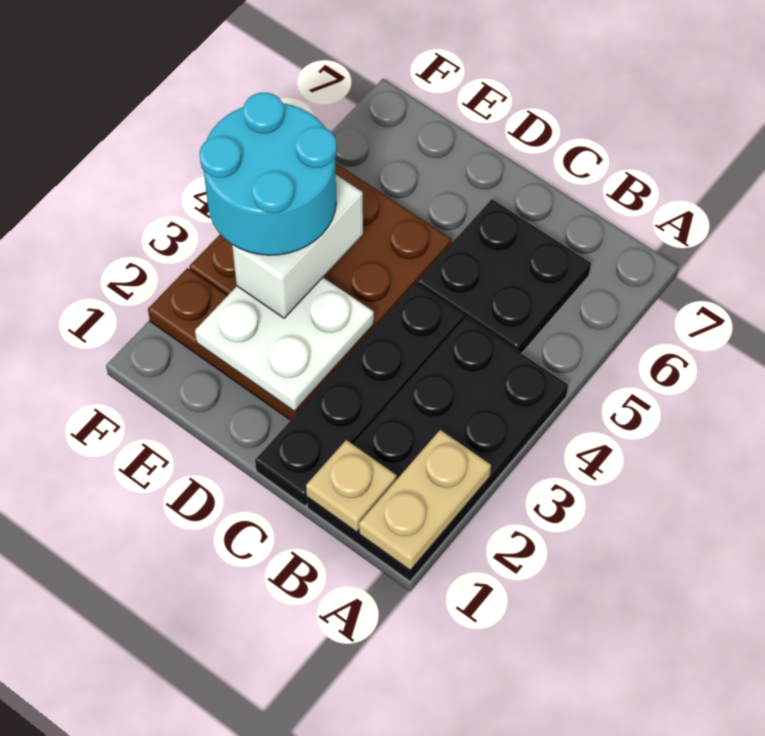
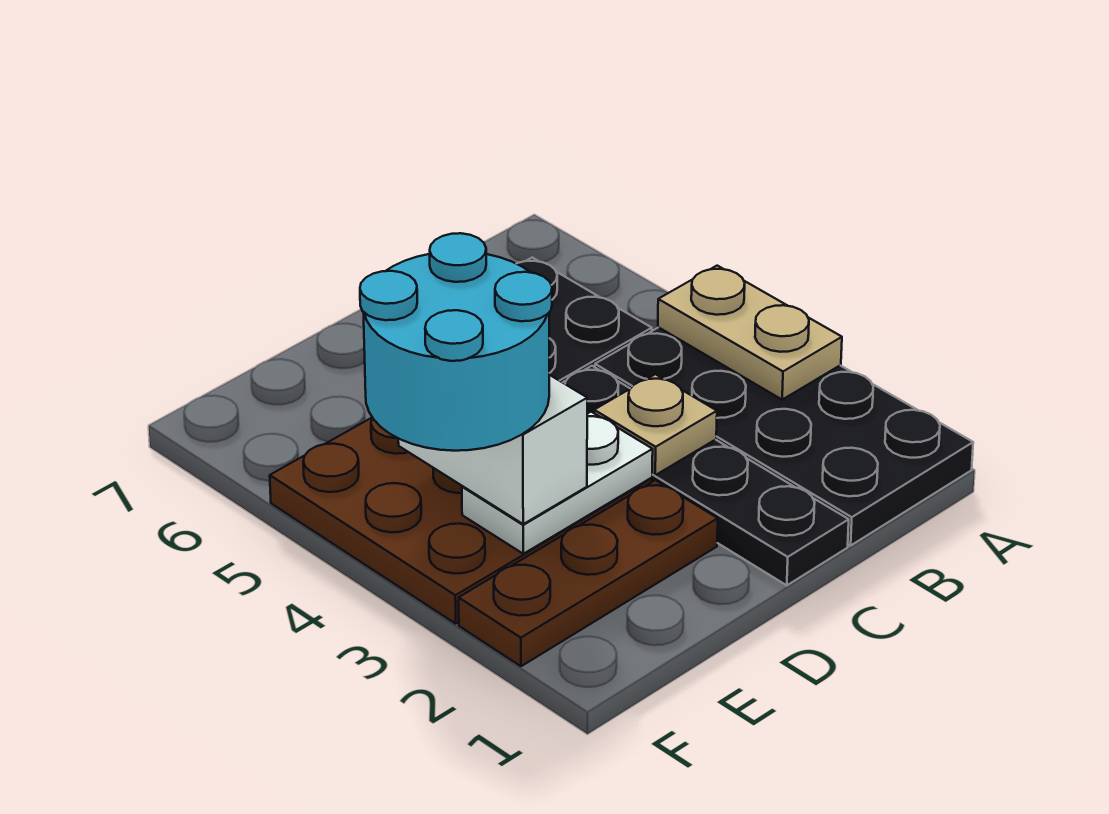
tan 1x2 plate [359,430,491,570] -> tan 1x2 plate moved to [658,266,842,399]
tan 1x1 plate [306,440,397,532] -> tan 1x1 plate moved to [594,374,717,475]
white 2x2 plate [195,277,374,411] -> white 1x2 plate [462,412,653,554]

